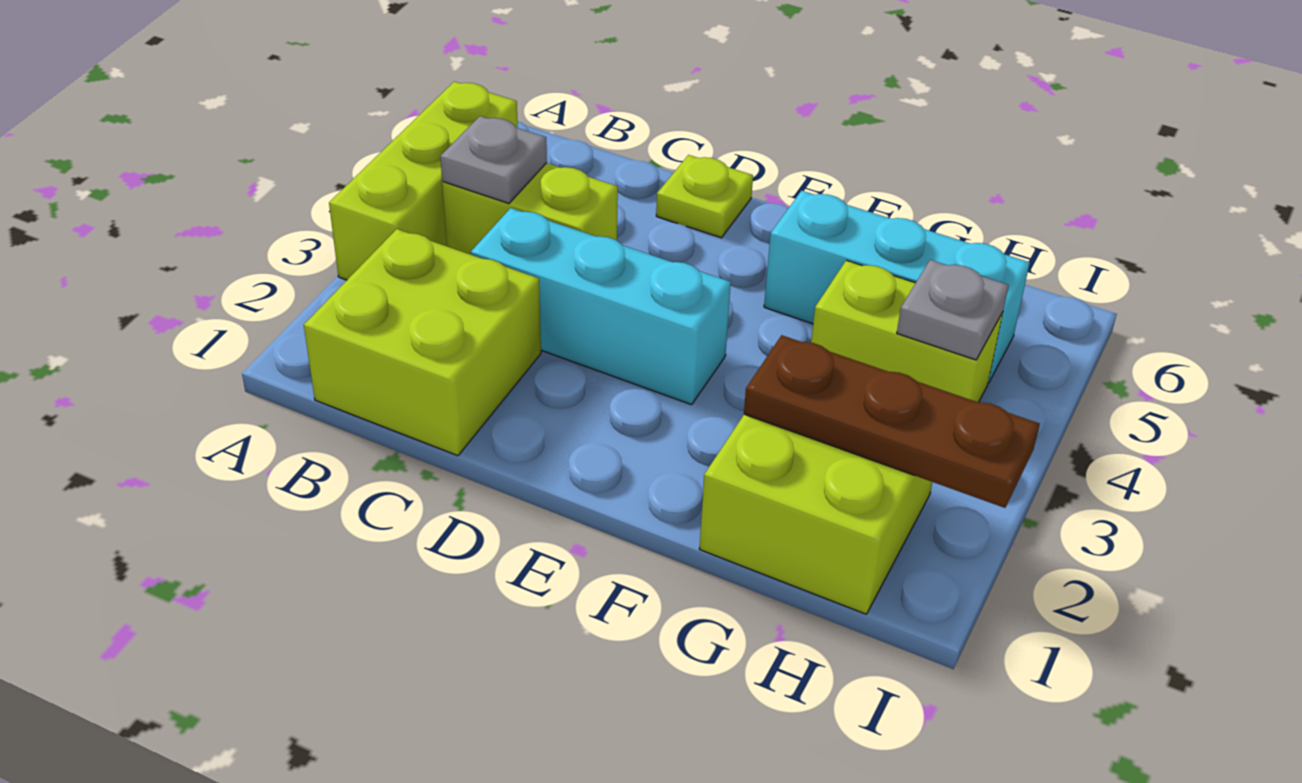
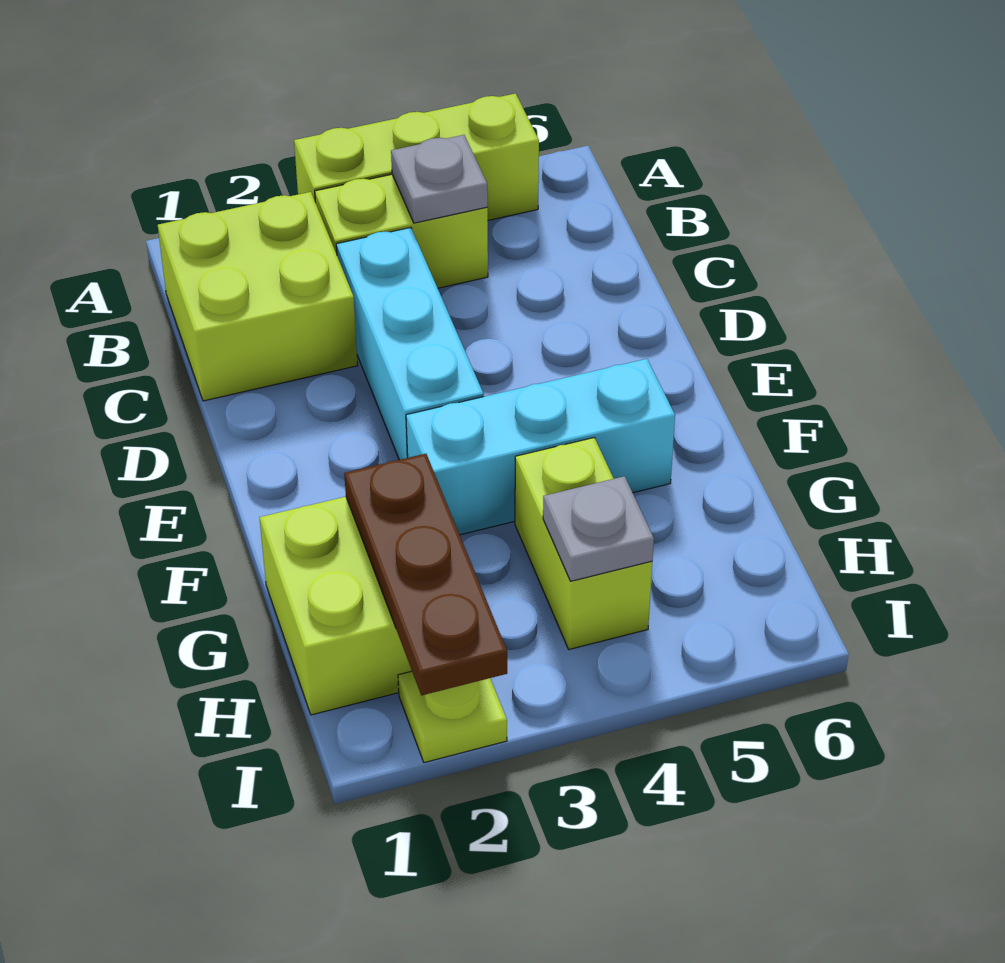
lime 1x2 brick [442,163,618,255] -> lime 1x2 brick turned to [315,174,488,288]
lime 1x1 plate [656,155,753,238] -> lime 1x1 plate moved to [398,671,507,763]
cyan 1x3 brick [764,191,1030,383] -> cyan 1x3 brick turned to [406,359,675,535]

